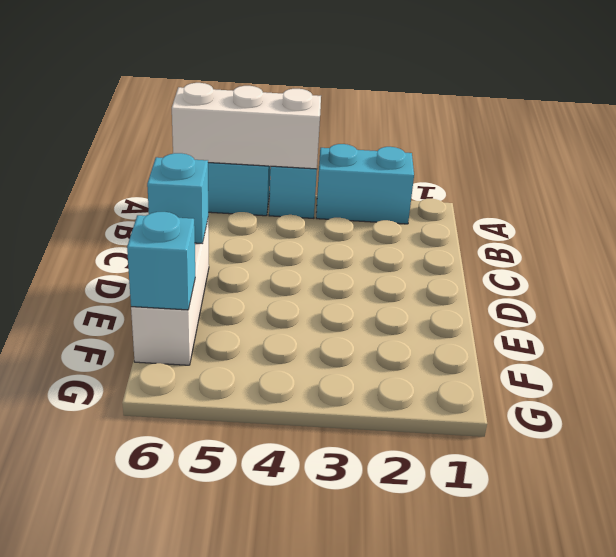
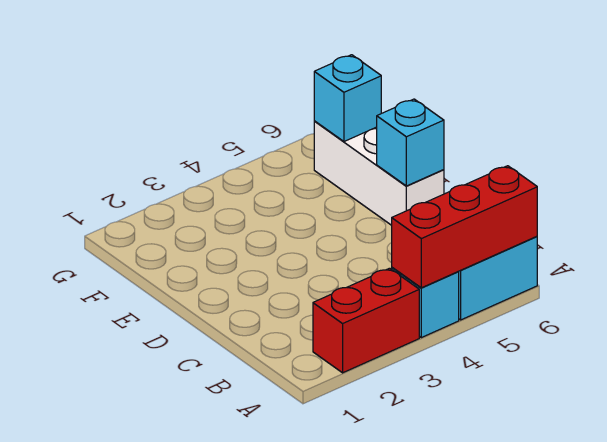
cyan 1x2 brick [316,144,414,224] -> red 1x2 brick [313,268,419,373]
white 1x3 brick [172,83,321,169] -> red 1x3 brick [392,166,537,288]

